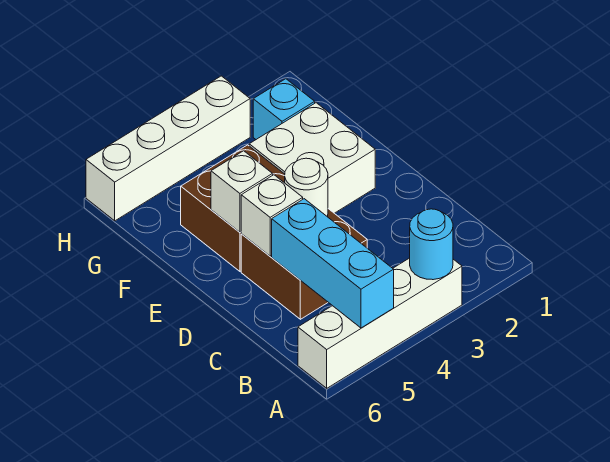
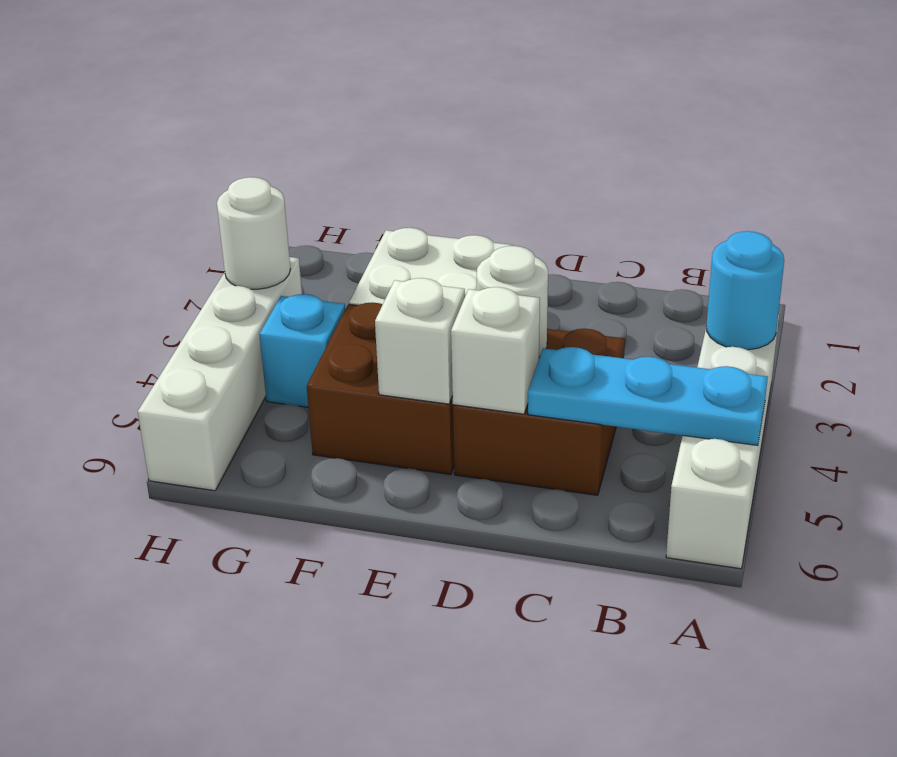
cyan 1x3 brick [272,199,394,328] -> cyan 1x3 plate [528,347,768,445]
cyan 1x1 brick [253,79,315,139] -> cyan 1x1 brick moved to [259,294,345,407]
none -> white 1x1 round brick [217,177,290,289]

